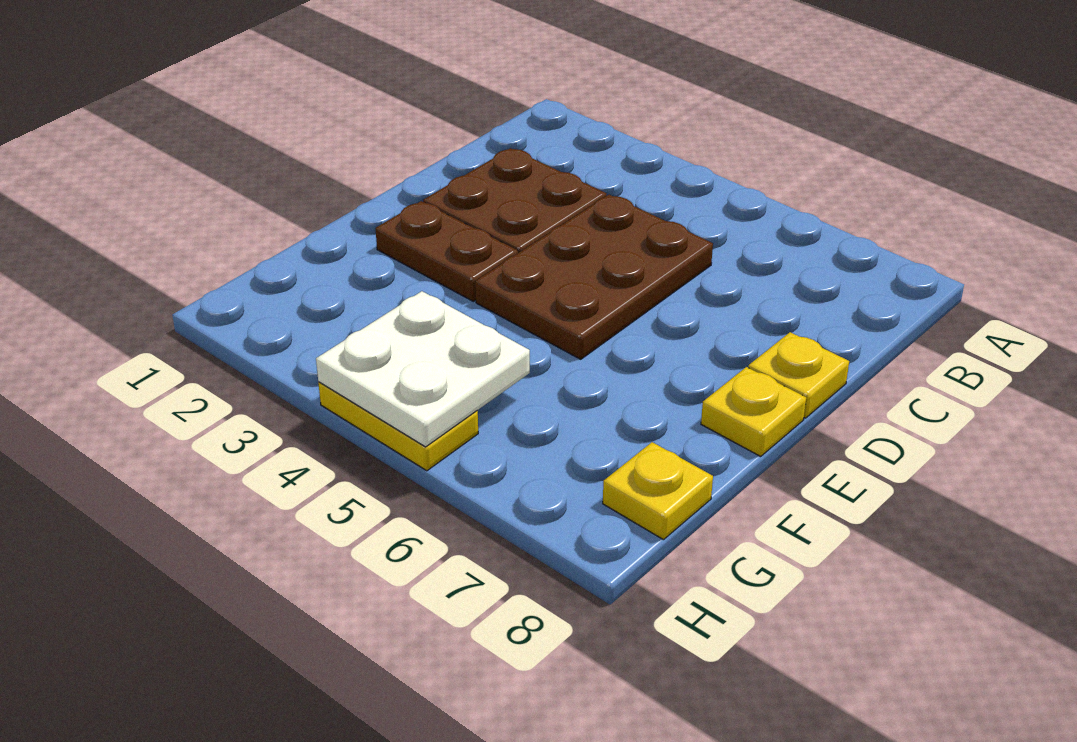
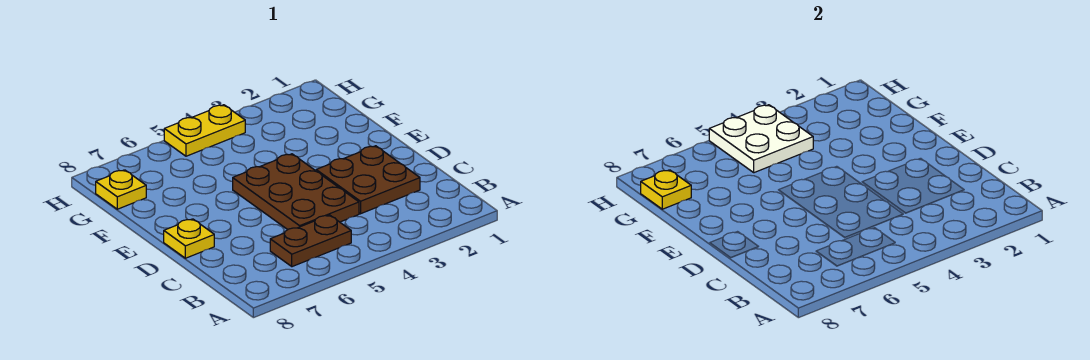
brown 1x2 plate [376,201,518,301] -> brown 1x2 plate moved to [270,215,351,267]
yellow 1x1 plate [701,367,806,456] -> yellow 1x1 plate moved to [641,170,691,209]

